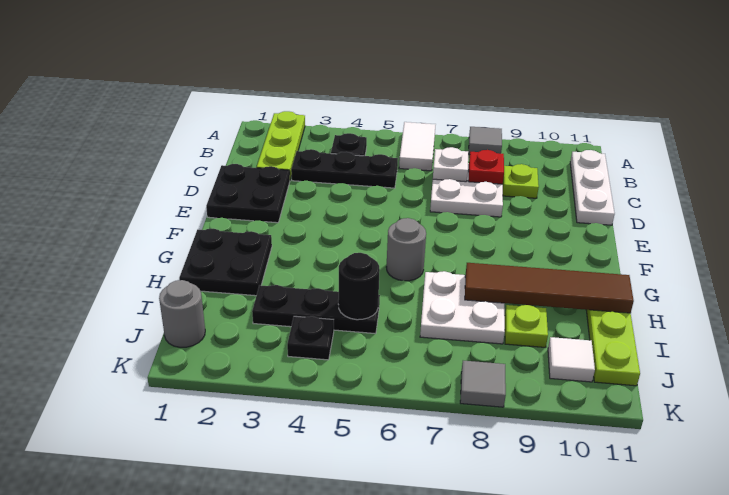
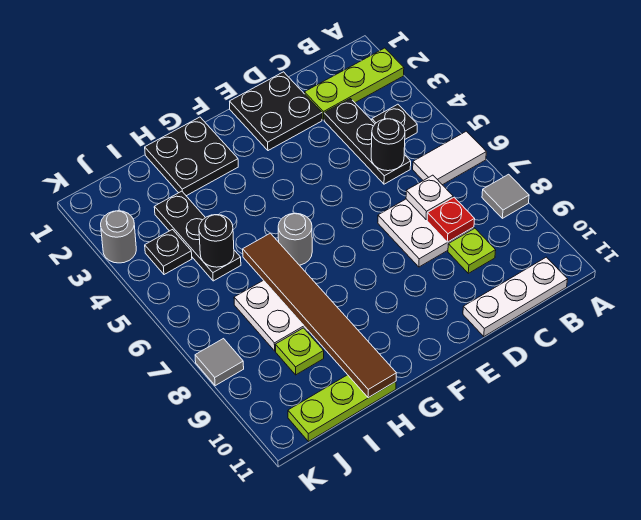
none -> black 1x1 round brick [371,119,405,171]
brown 1x4 tile [465,263,634,313] -> brown 1x6 tile [243,233,396,398]
grey 1x1 round brick [159,280,205,347] -> grey 1x1 round brick moved to [101,211,136,263]
white 1x1 tile [548,337,595,382] -> none

